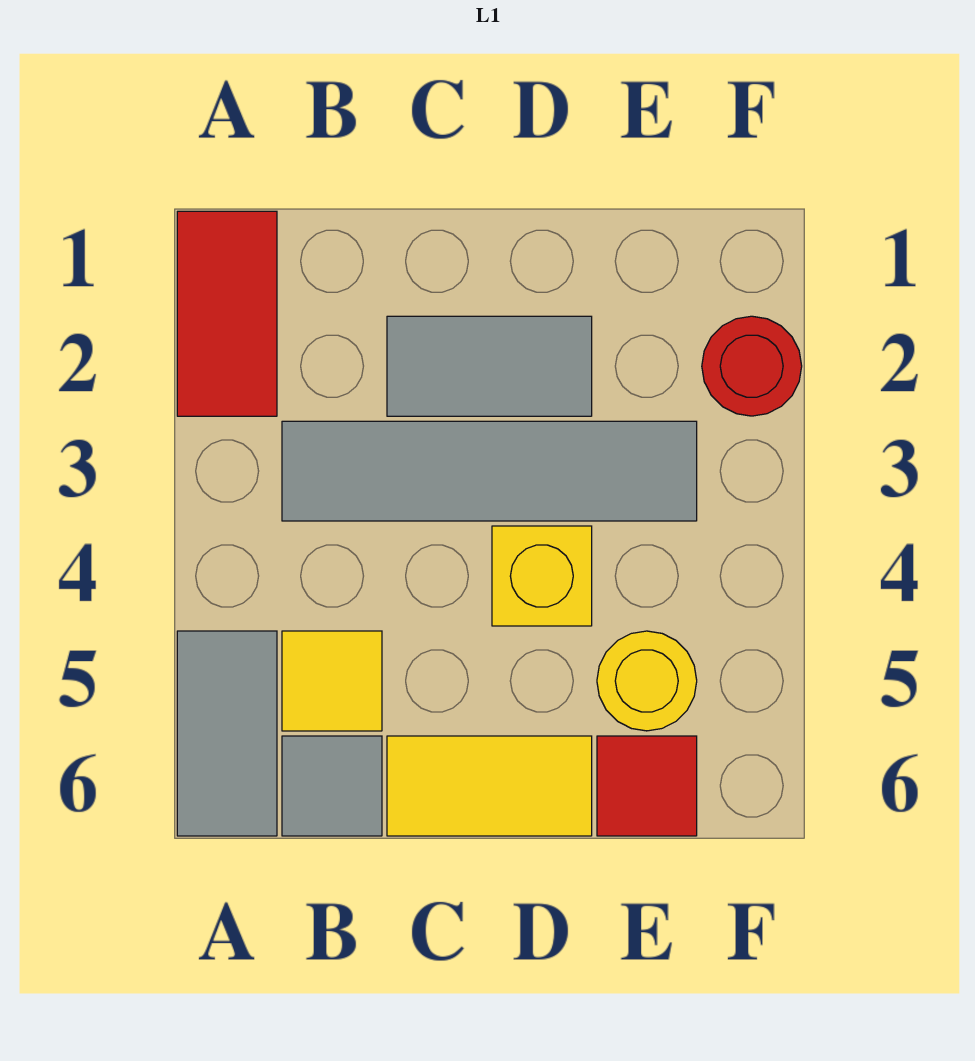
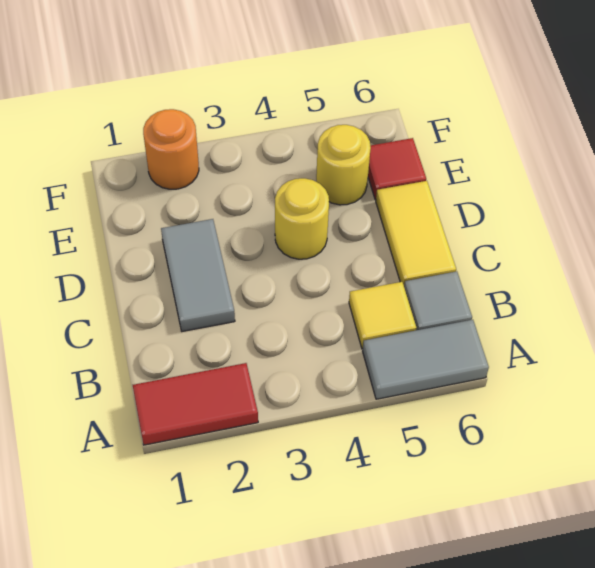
grey 1x4 tile [282,421,697,521] -> none
yellow 1x1 brick [492,526,592,626] -> yellow 1x1 round brick [275,178,329,259]
red 1x1 round brick [702,316,802,416] -> orange 1x1 round brick [143,109,199,189]

